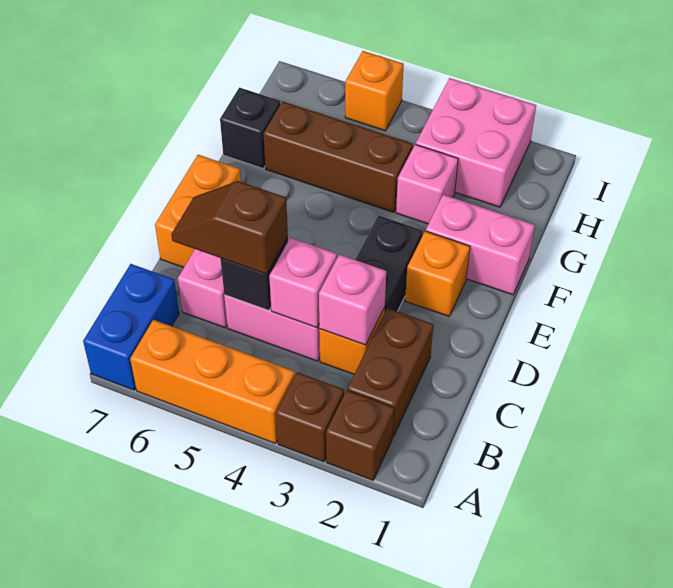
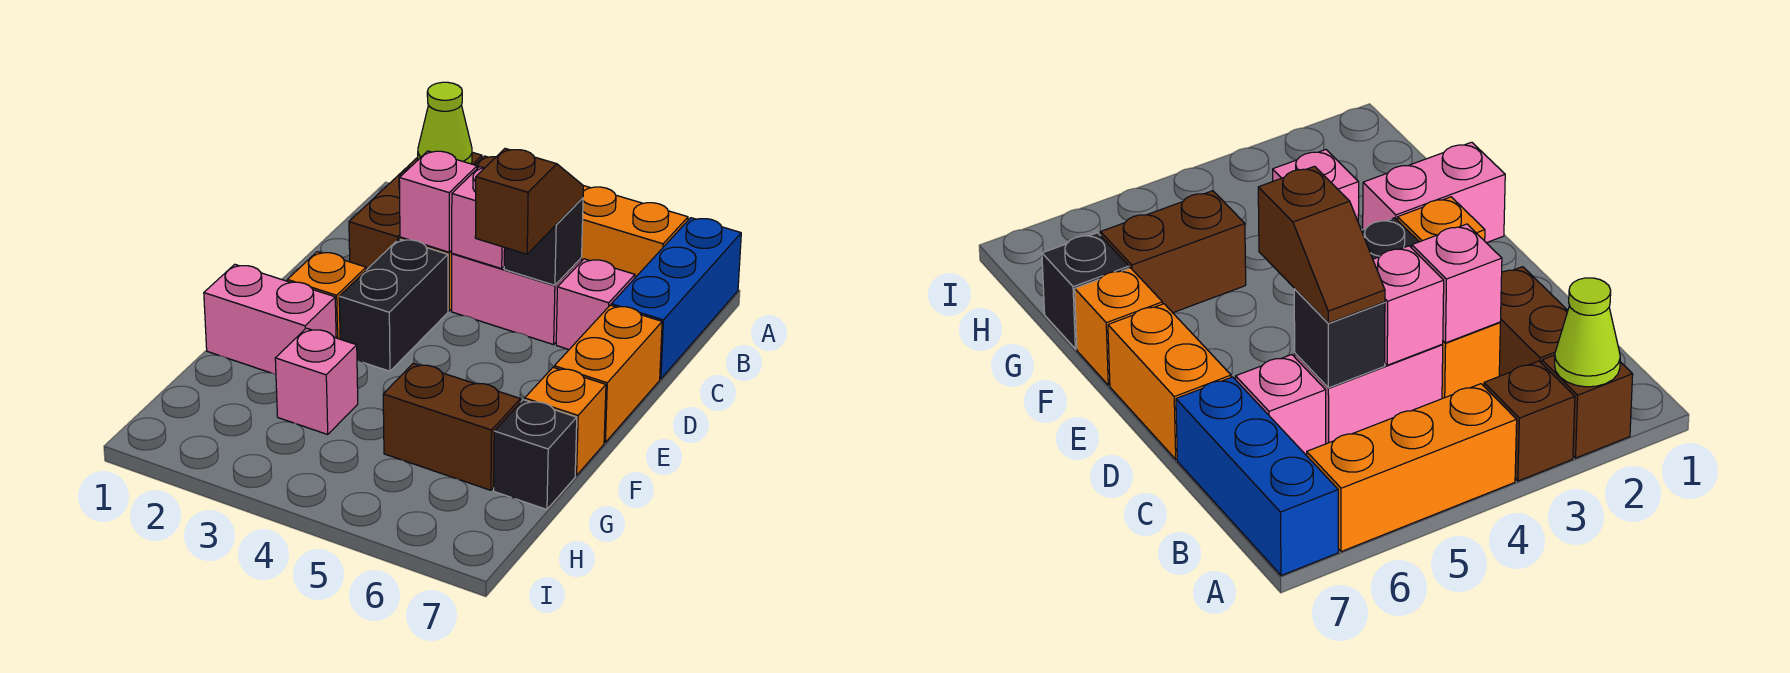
none -> lime 1x1 cone [418,82,472,164]
blue 1x2 brick [83,264,179,390] -> blue 1x3 brick [611,218,741,379]
brown 1x2 slope [171,181,288,274] -> brown 1x2 slope turned to [475,149,583,254]
brown 1x3 brick [264,101,413,212] -> brown 1x2 brick [383,363,521,490]
pink 2x2 brick [416,78,536,207] -> none
orange 1x1 brick [345,51,404,131] -> orange 1x1 brick moved to [525,367,606,476]

